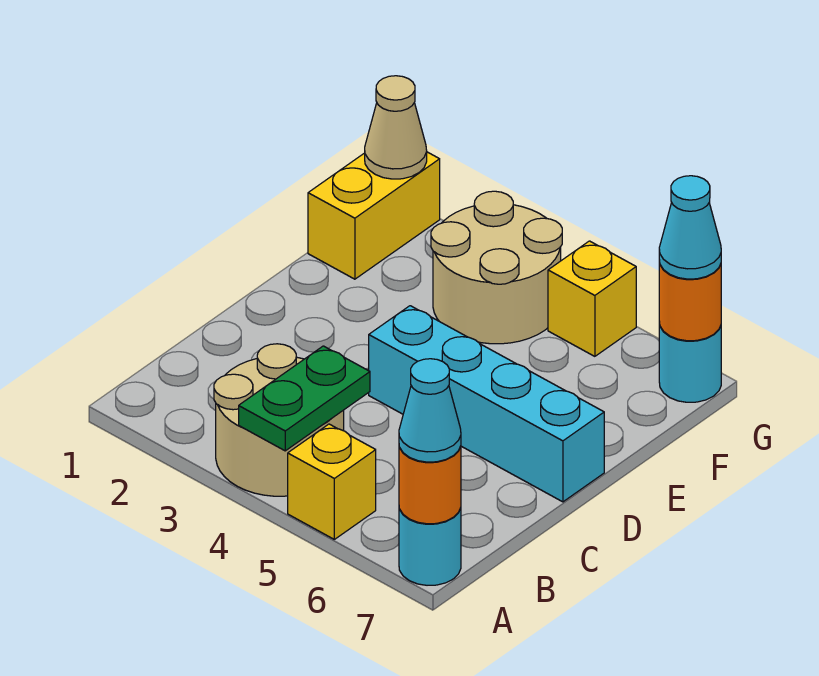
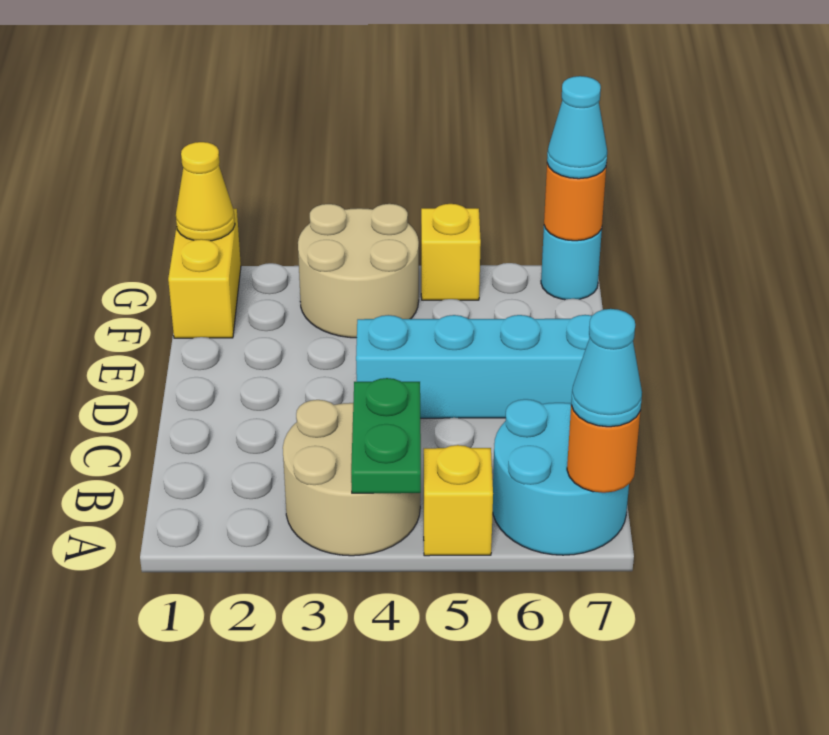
cyan 1x1 round brick [399,508,461,585] -> cyan 2x2 round brick [493,399,629,555]
tan 1x1 cone [365,76,427,179] -> yellow 1x1 cone [176,142,235,241]

